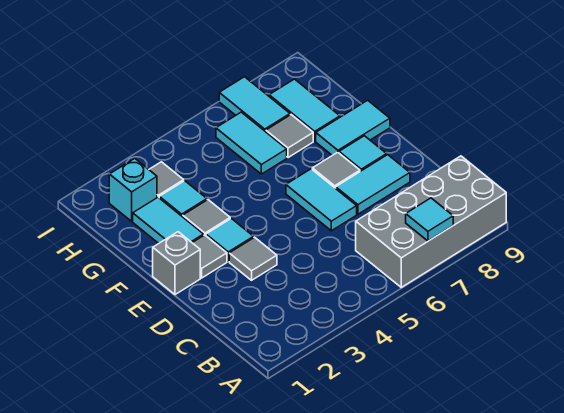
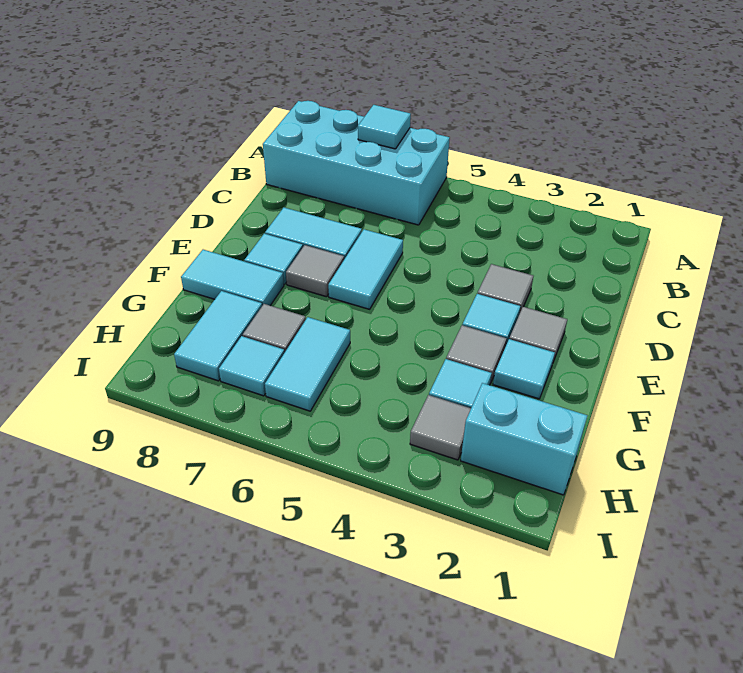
grey 2x4 brick [356,156,506,287] -> cyan 2x4 brick [263,101,450,225]
grey 1x1 brick [153,232,200,295] -> none
cyan 1x2 tile [133,197,204,243] -> cyan 1x1 tile [493,339,555,399]
cyan 1x1 brick [109,159,157,221] -> cyan 1x2 brick [461,383,587,495]
cyan 1x2 tile [219,77,290,132] -> cyan 1x1 tile [219,336,284,396]

